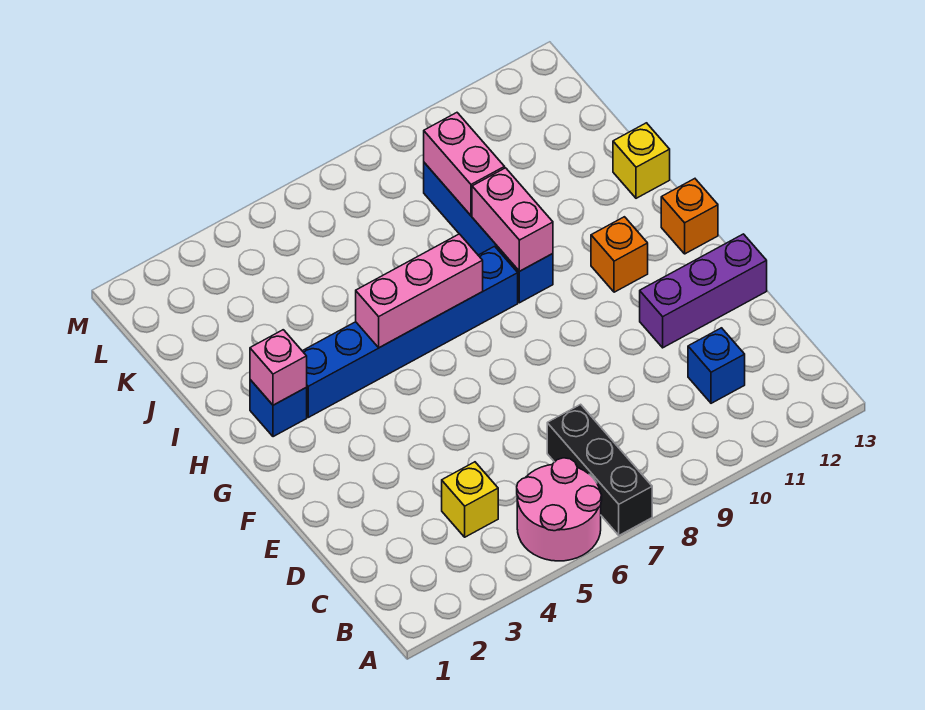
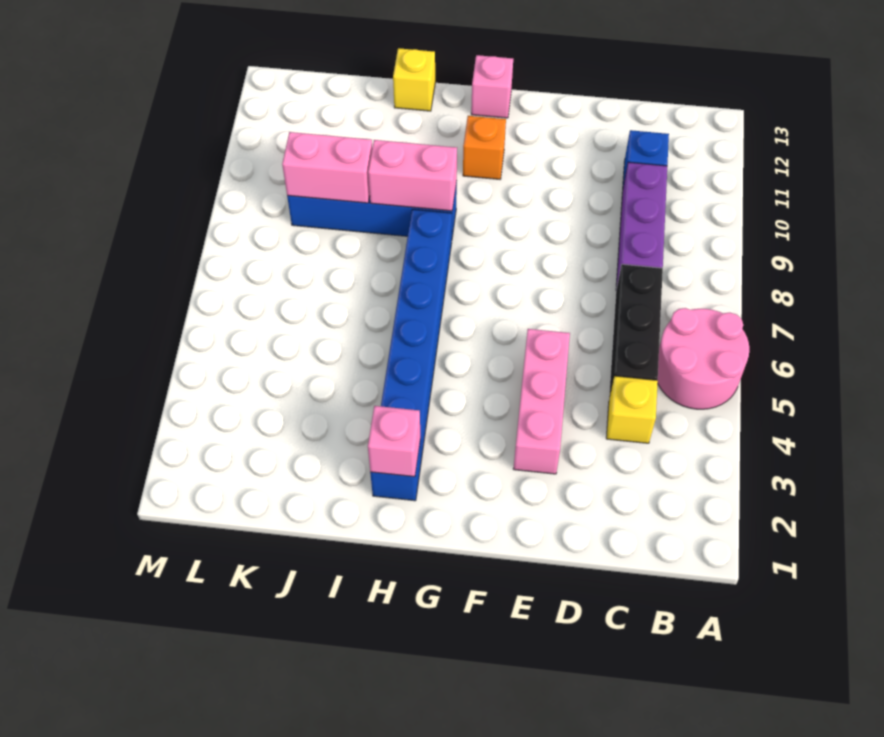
black 1x3 brick [547,404,652,535] -> black 1x3 brick turned to [609,264,663,398]
purple 1x3 brick [640,234,767,348] -> purple 1x3 brick moved to [616,162,667,288]
orange 1x1 brick [661,179,718,254] -> pink 1x1 brick [471,55,513,118]
pink 1x3 brick [356,234,483,348] -> pink 1x3 brick moved to [513,329,570,474]

